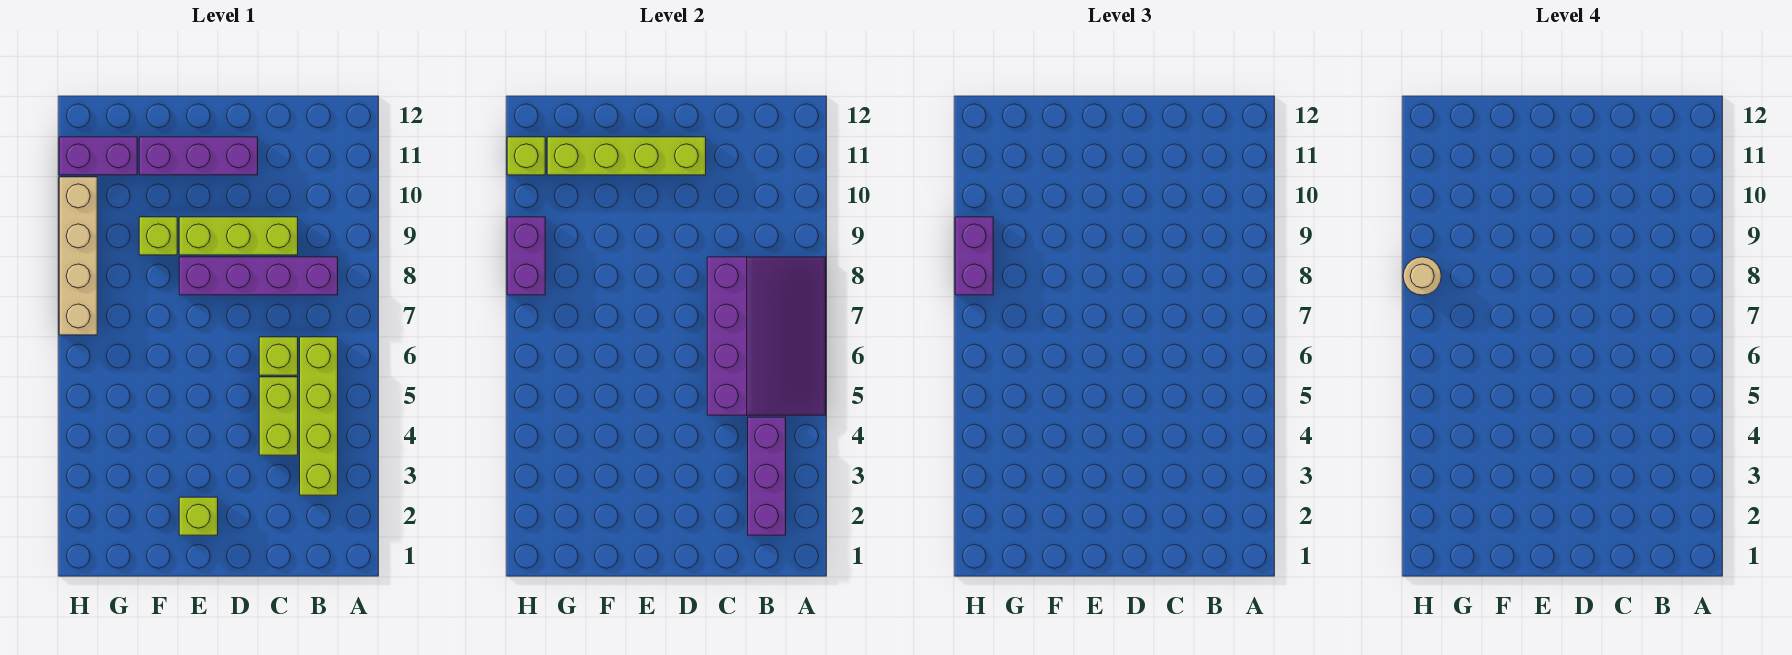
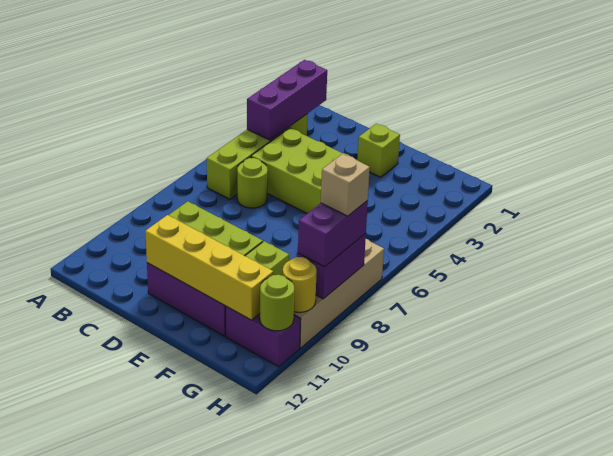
purple 3x4 slope [707,257,826,415] -> none
purple 1x4 brick [179,257,338,295] -> none
lime 1x2 brick [259,377,298,455] -> lime 2x3 brick [251,128,362,213]
lime 1x1 brick [259,337,298,375] -> lime 1x1 round brick [237,158,268,208]
lime 1x4 brick [547,137,706,175] -> yellow 1x4 brick [145,215,273,320]
tan 1x1 round brick [1403,257,1441,295] -> tan 1x1 brick [321,154,370,216]
none -> yellow 1x1 round brick [283,257,317,312]
lime 1x1 brick [507,137,545,175] -> lime 1x1 round brick [260,275,294,331]

